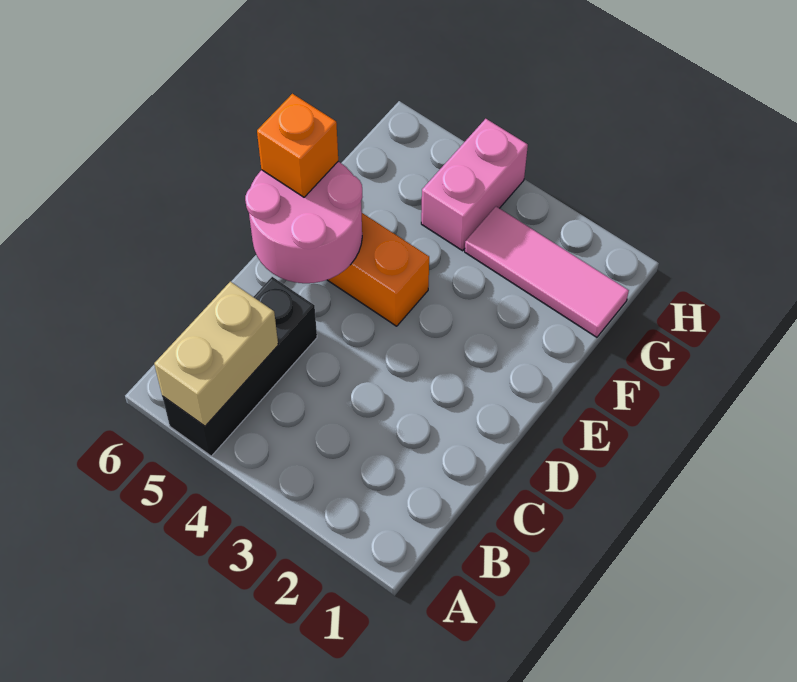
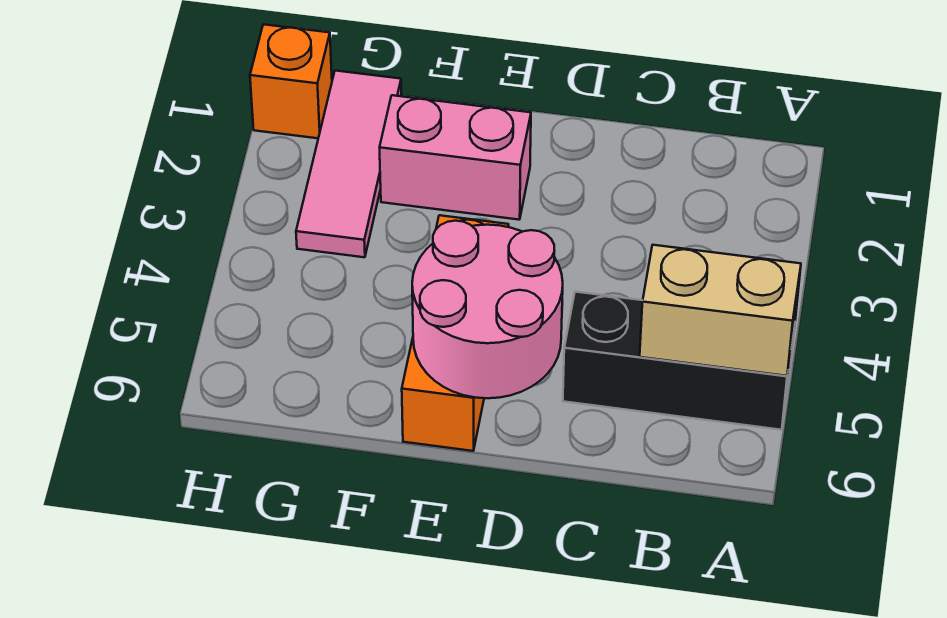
orange 1x1 brick [257,94,338,197] -> orange 1x1 brick moved to [250,24,332,138]
pink 1x2 brick [421,119,528,251] -> pink 1x2 brick moved to [380,95,531,220]

